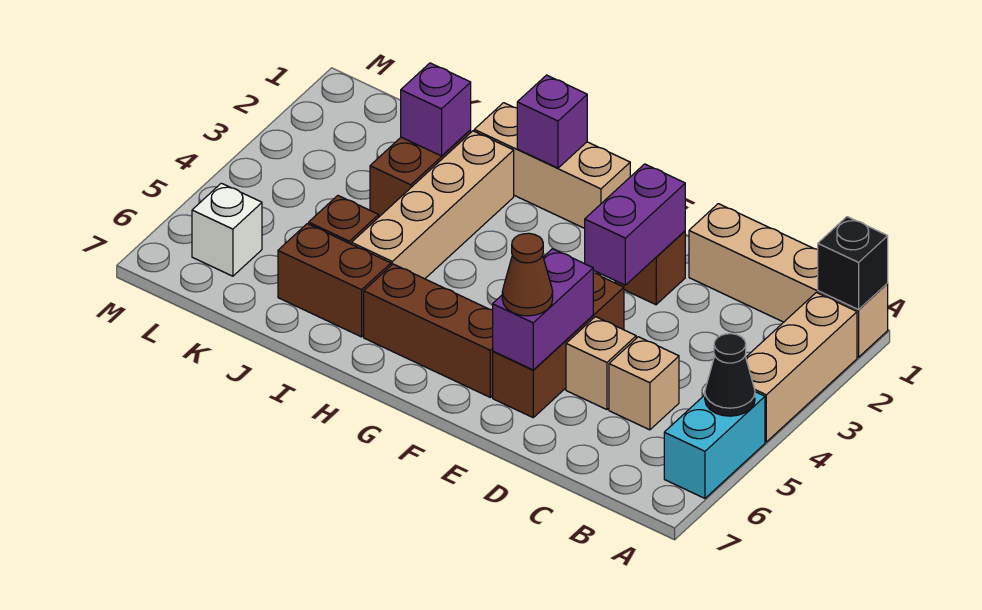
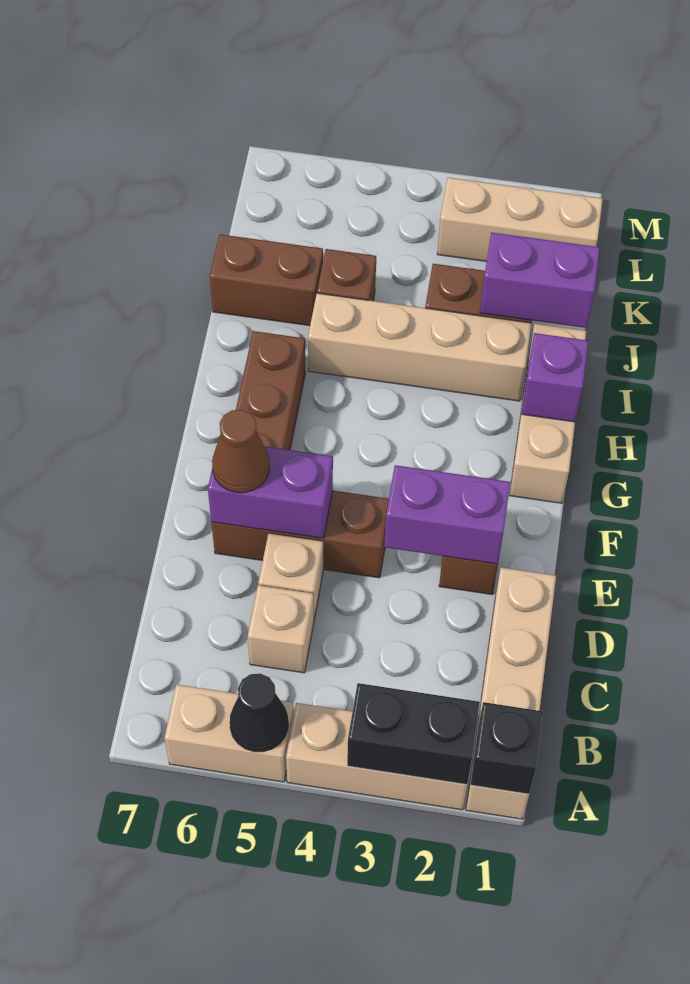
none -> black 1x2 brick [347,683,480,785]
cyan 1x2 brick [664,392,765,498] -> tan 1x2 brick [165,684,294,782]
brown 1x2 brick [278,224,391,337] -> brown 1x2 brick turned to [210,234,323,326]
purple 1x1 brick [401,63,471,156] -> purple 1x2 brick [480,232,600,328]
none -> tan 1x3 brick [437,178,603,262]
white 1x1 brick [192,183,262,276] -> none

